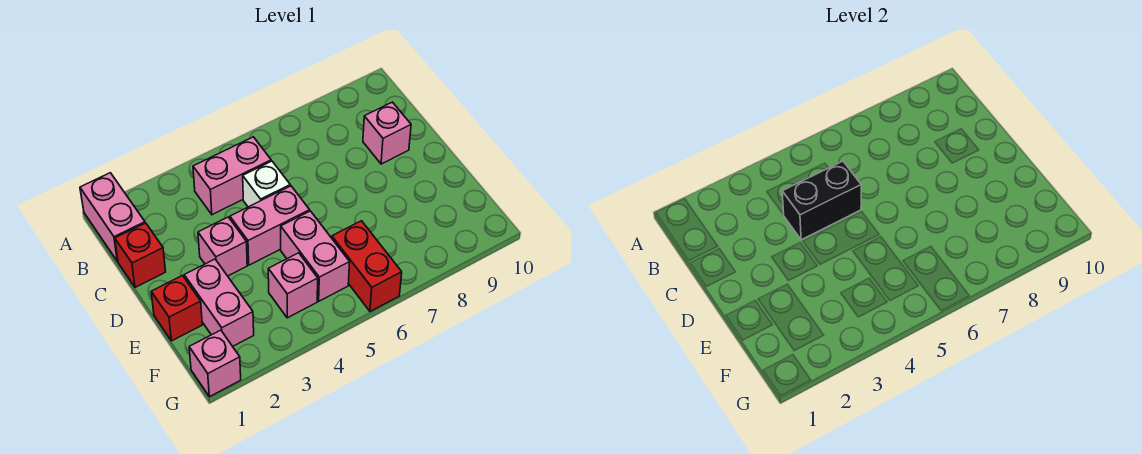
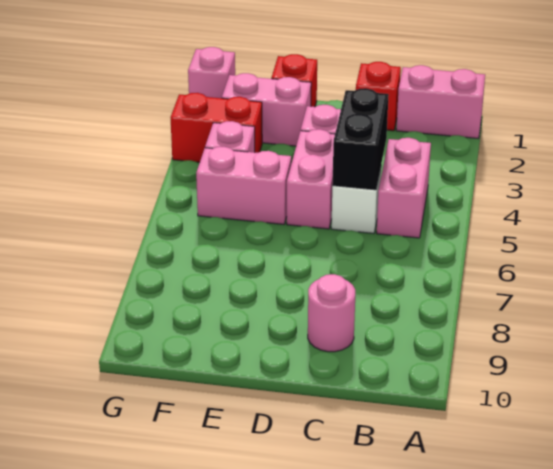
pink 1x1 brick [363,102,411,164] -> pink 1x1 round brick [308,274,355,352]
red 1x2 brick [332,221,402,312] -> red 1x2 brick moved to [170,93,262,162]

